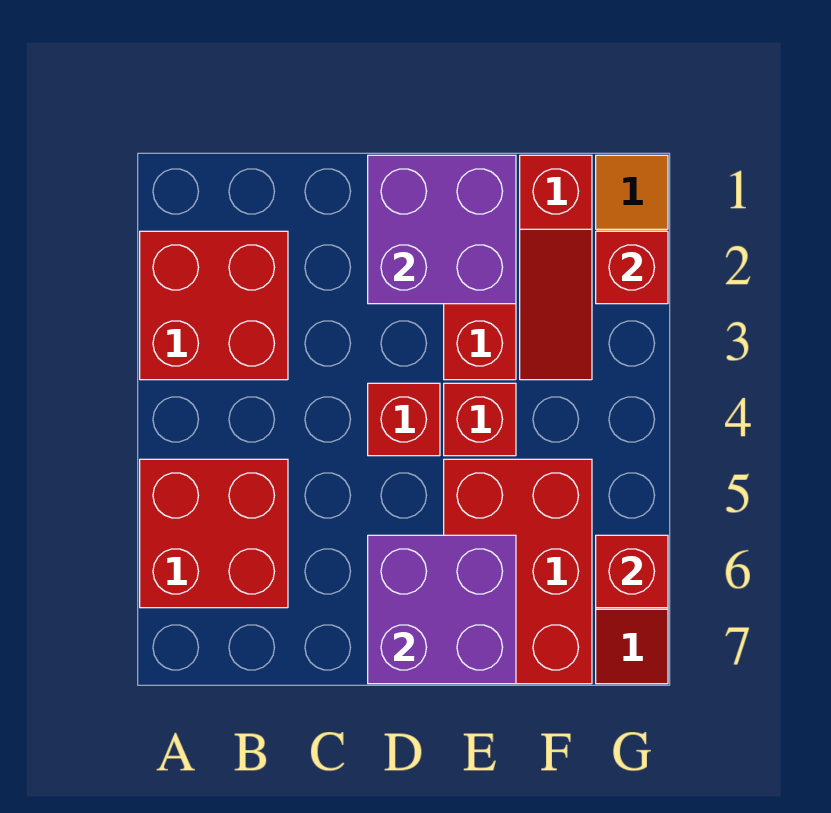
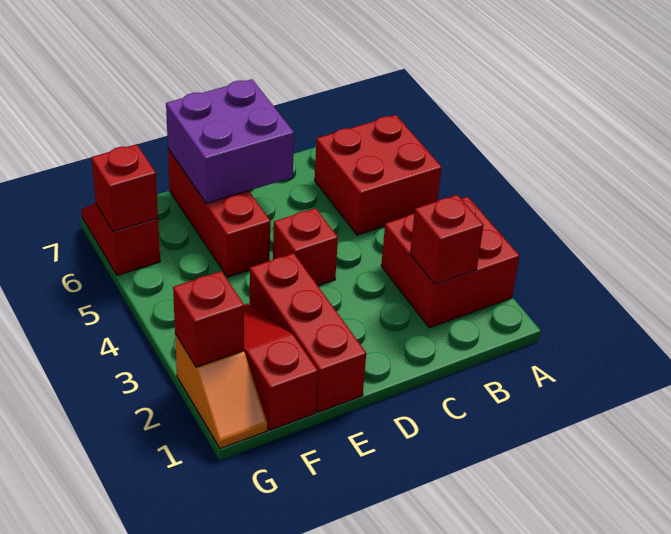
purple 2x2 brick [368,155,516,304] -> none
red 1x1 brick [444,383,516,456] -> red 1x1 brick moved to [410,195,483,284]
red 2x3 brick [444,459,592,684] -> red 1x3 brick [168,149,270,277]

